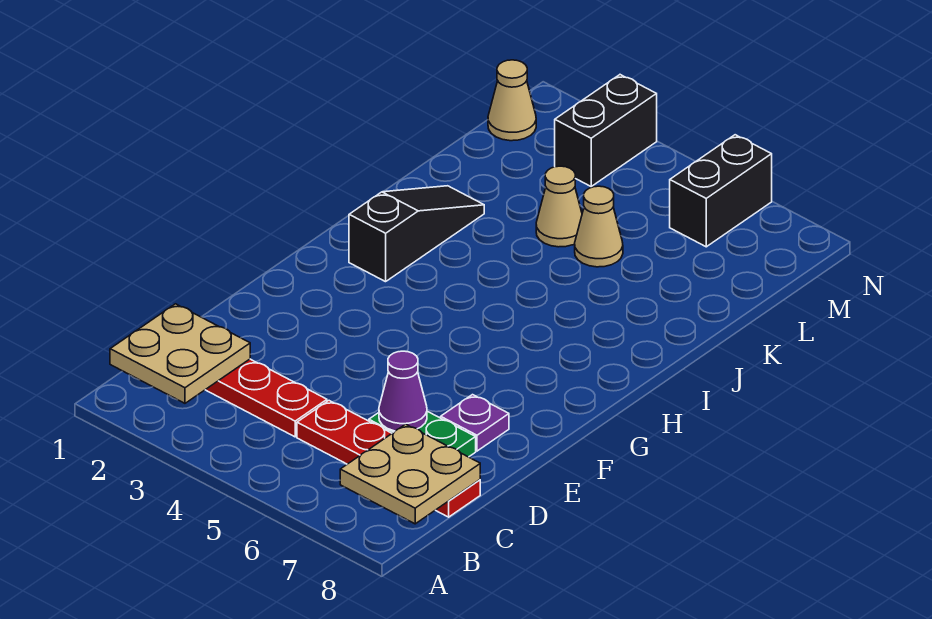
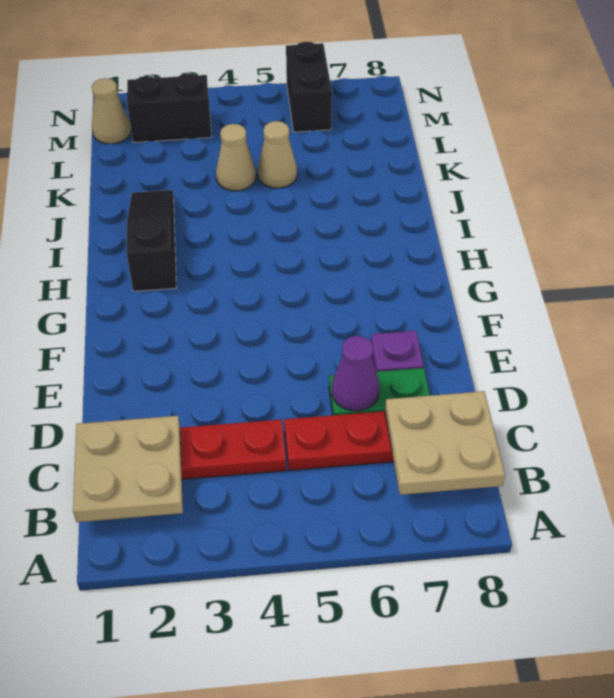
black 1x2 brick [555,75,657,186] -> black 1x2 brick turned to [127,73,212,143]

